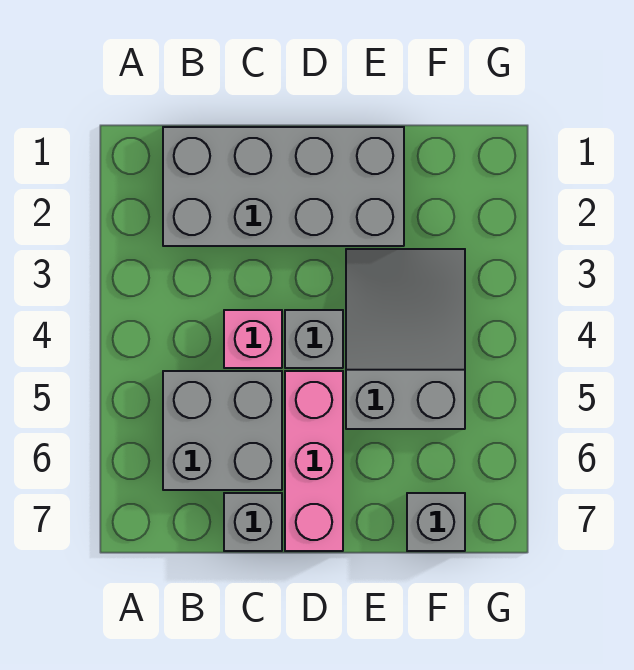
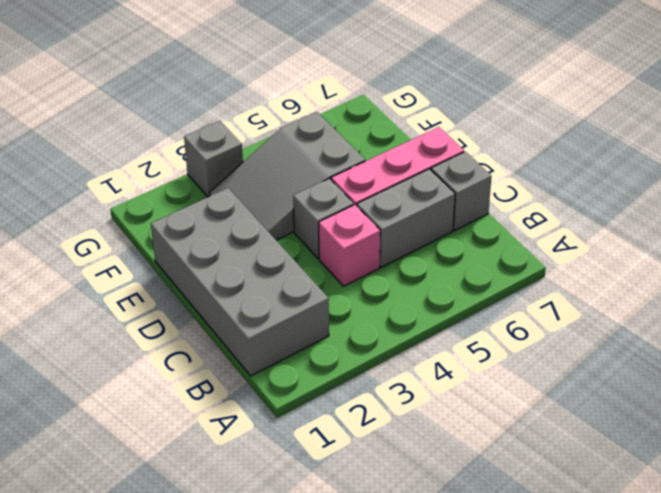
grey 2x2 brick [163,371,282,490] -> grey 1x2 brick [357,169,455,267]
grey 1x1 brick [407,493,465,551] -> grey 1x1 brick moved to [184,121,243,197]

